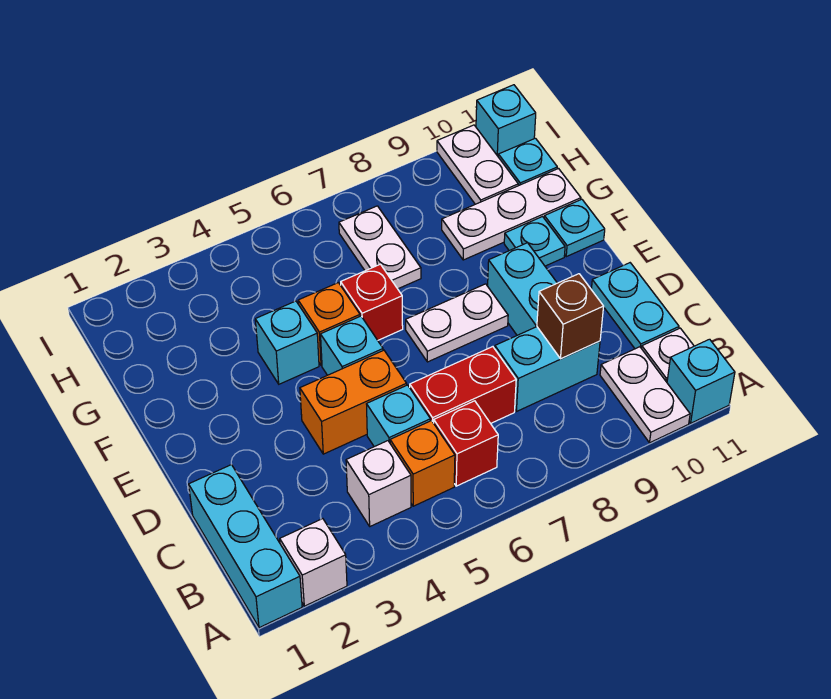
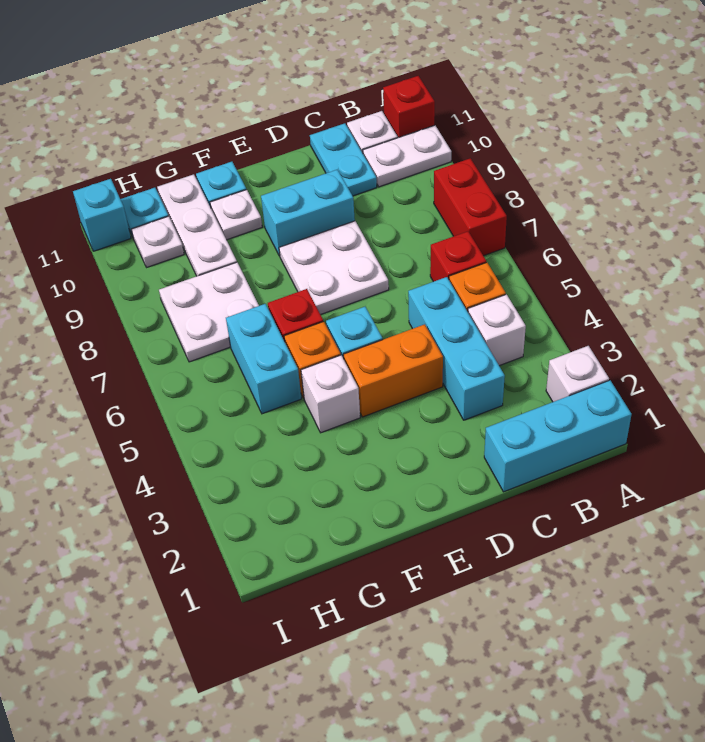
cyan 1x1 brick [667,339,735,423] -> red 1x1 brick [383,76,435,138]
cyan 1x1 brick [367,385,430,447] -> cyan 1x3 brick [408,277,505,420]
red 1x2 brick [410,347,516,423] -> red 1x2 brick moved to [434,158,507,256]
cyan 1x2 brick [495,327,600,412] -> cyan 1x2 brick moved to [226,304,301,414]
brown 1x1 brick [537,274,604,359] -> none
cyan 1x2 plate [591,263,679,349] -> cyan 1x2 plate turned to [310,123,377,196]
orange 1x2 brick [300,350,407,454] -> orange 1x2 brick turned to [343,324,443,417]
white 1x2 plate [406,284,508,362] -> white 2x2 plate [279,221,389,315]
cyan 1x1 brick [255,301,319,384] -> white 1x1 brick [301,355,360,433]
cyan 1x1 plate [504,217,565,266] -> white 1x1 plate [210,190,262,240]
white 1x2 plate [339,206,421,289] -> white 2x2 plate [159,262,259,362]
white 1x2 plate [437,125,518,204] -> white 1x1 plate [131,216,184,267]

